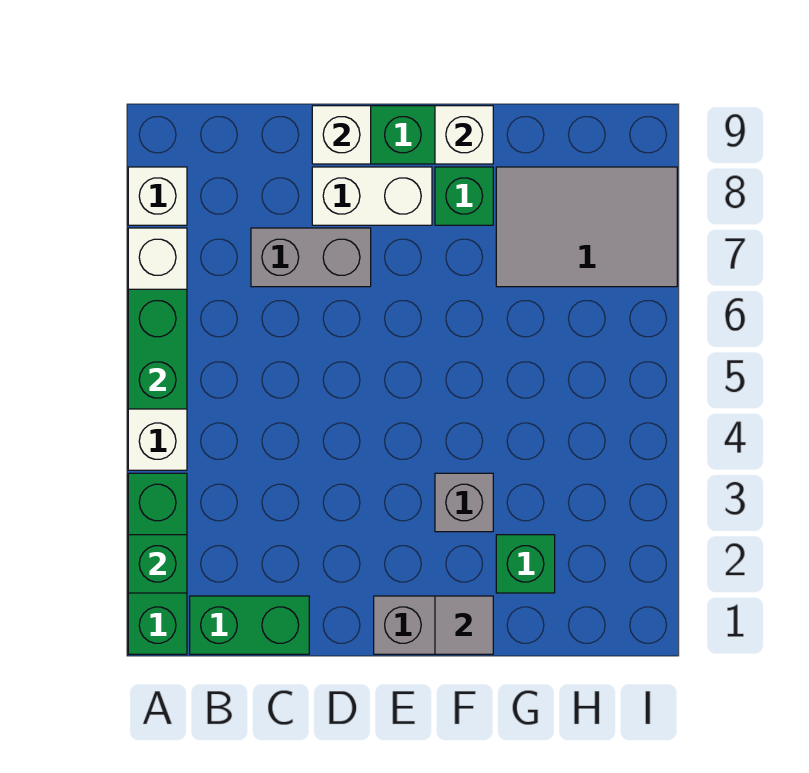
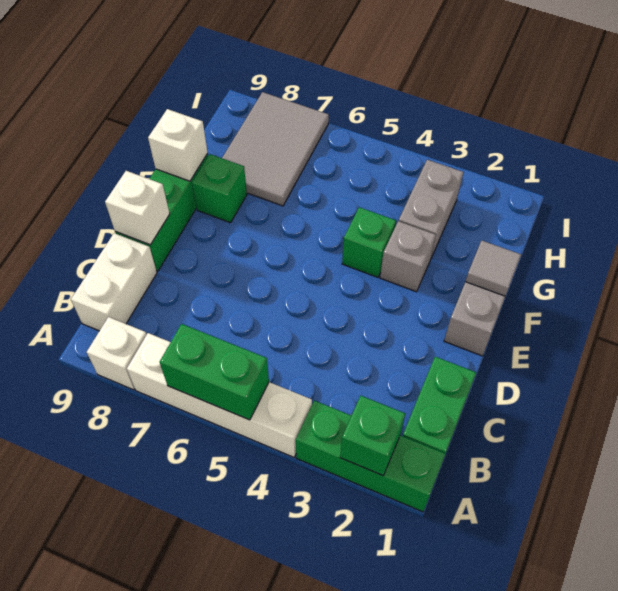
grey 1x2 brick [251,228,371,287] -> grey 1x2 brick moved to [399,160,463,258]
white 1x2 brick [312,167,432,225] -> white 1x2 brick moved to [71,233,157,331]
green 1x1 brick [496,535,555,593] -> green 1x1 brick moved to [342,207,396,277]

